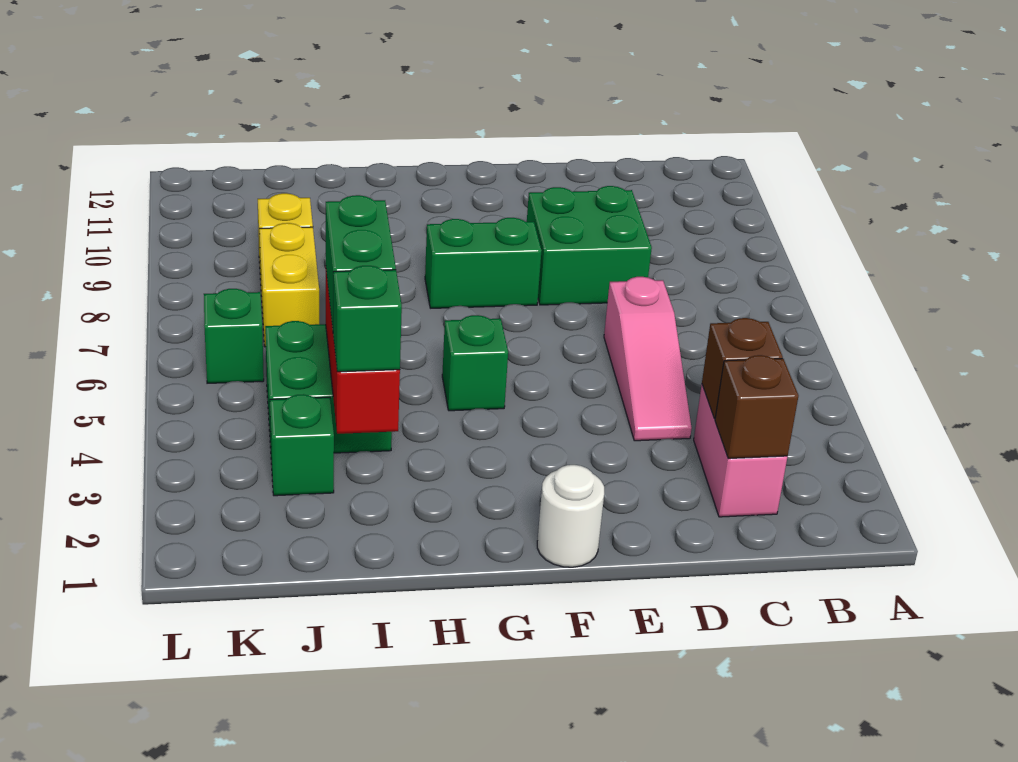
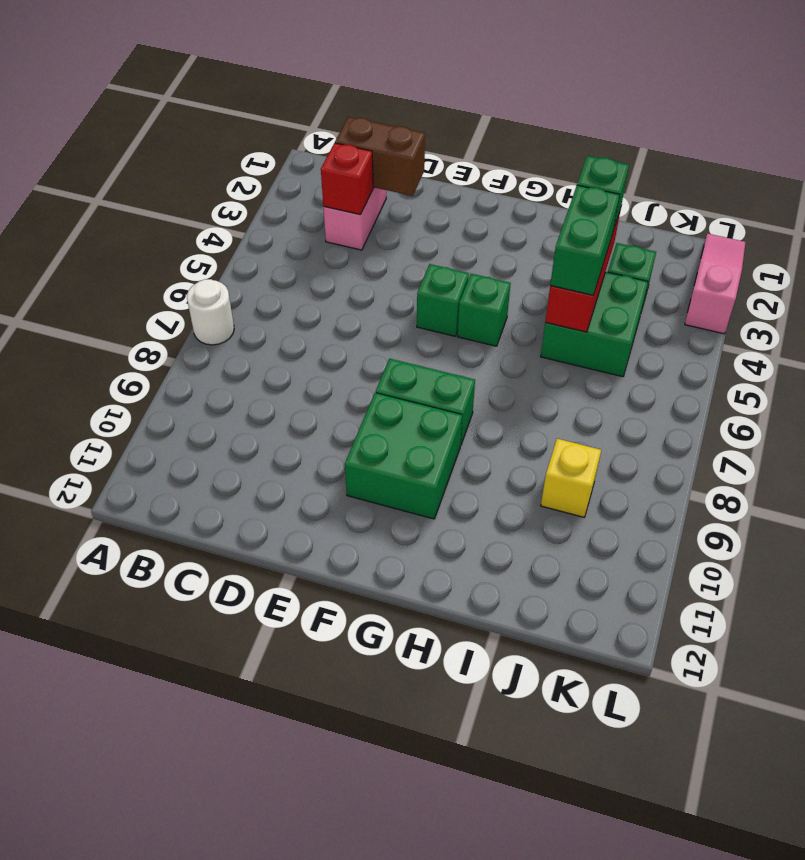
brown 1x1 brick [715,355,798,459] -> brown 1x2 brick [335,117,425,196]
brown 1x1 brick [702,318,783,419] -> red 1x1 brick [321,143,373,215]
pink 1x3 slope [604,277,692,441] -> pink 1x3 slope moved to [685,234,746,334]
green 2x2 brick [527,186,652,305] -> green 2x2 brick moved to [345,393,462,519]
white 1x1 round brick [537,465,604,567] -> white 1x1 round brick moved to [187,279,234,345]
yellow 1x2 brick [259,223,319,347] -> none
green 1x1 brick [204,289,264,383] -> green 1x1 brick moved to [417,264,469,336]

